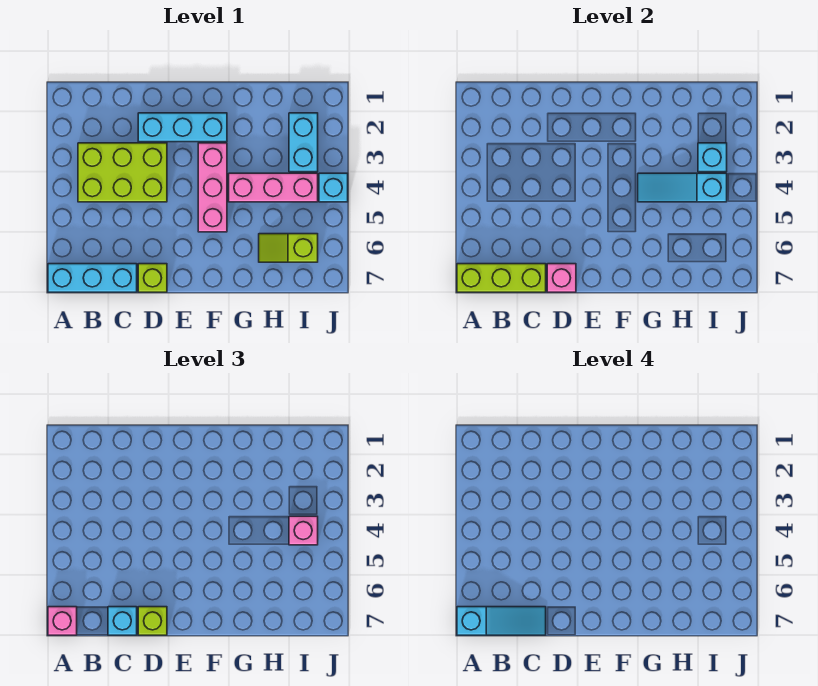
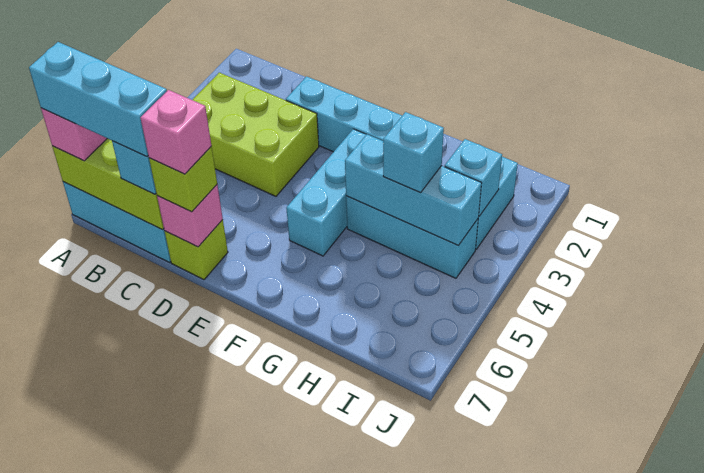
cyan 1x3 slope [457,607,546,635] -> cyan 1x3 brick [29,42,167,157]
pink 1x3 brick [198,143,227,232] -> cyan 1x3 brick [286,129,366,256]
pink 1x3 brick [229,173,318,202] -> cyan 1x3 brick [346,196,478,278]
cyan 1x3 slope [638,173,727,202] -> cyan 1x3 brick [345,134,482,246]
lime 1x2 slope [259,234,318,262] -> none
pink 1x1 brick [289,516,318,545] -> pink 1x1 brick moved to [141,90,211,174]
cyan 1x1 brick [319,173,348,202] -> cyan 1x1 brick moved to [383,112,444,193]

